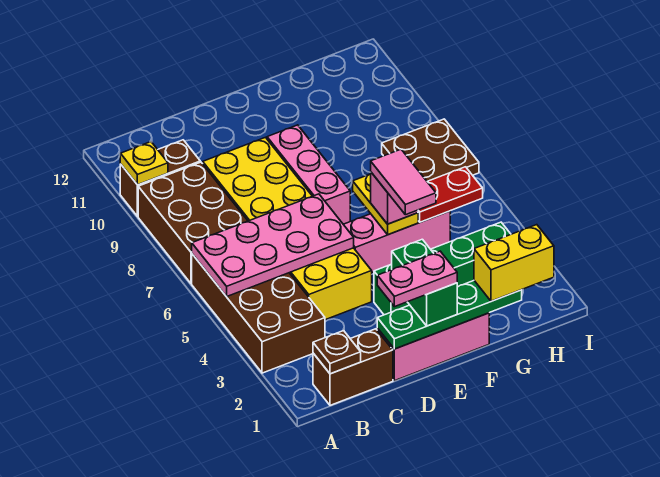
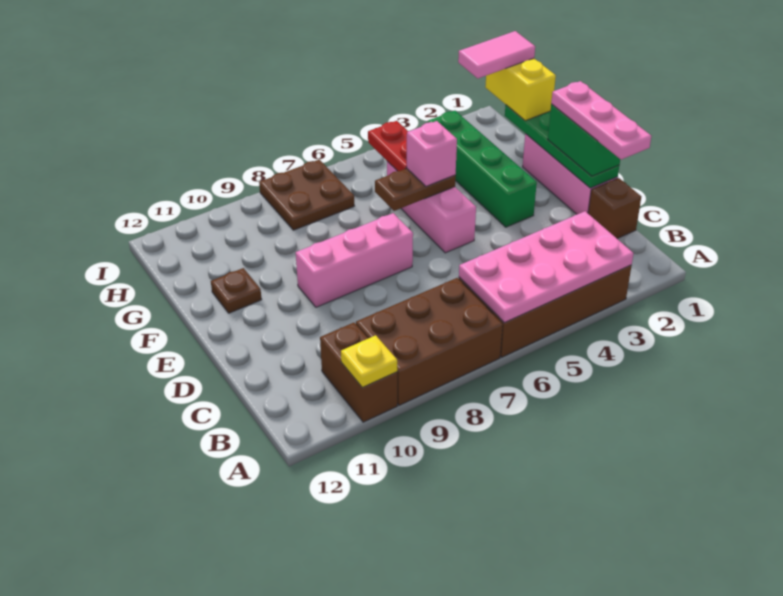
pink 2x4 plate [192,194,354,297] -> pink 2x4 plate turned to [459,211,634,323]
brown 1x2 brick [313,329,393,405] -> brown 1x1 brick [588,178,641,239]
brown 1x1 plate [313,331,361,374] -> brown 1x1 plate moved to [211,268,262,313]
yellow 2x6 brick [203,137,372,320] -> none
pink 1x2 plate [377,251,457,307] -> pink 1x3 plate [551,81,651,160]
green 1x2 brick [392,239,457,326] -> green 1x2 brick turned to [548,104,620,176]
pink 1x2 tile [371,149,436,215] -> pink 1x2 tile moved to [458,31,535,78]
yellow 1x2 plate [353,174,418,235] -> brown 1x2 plate [375,168,456,211]

